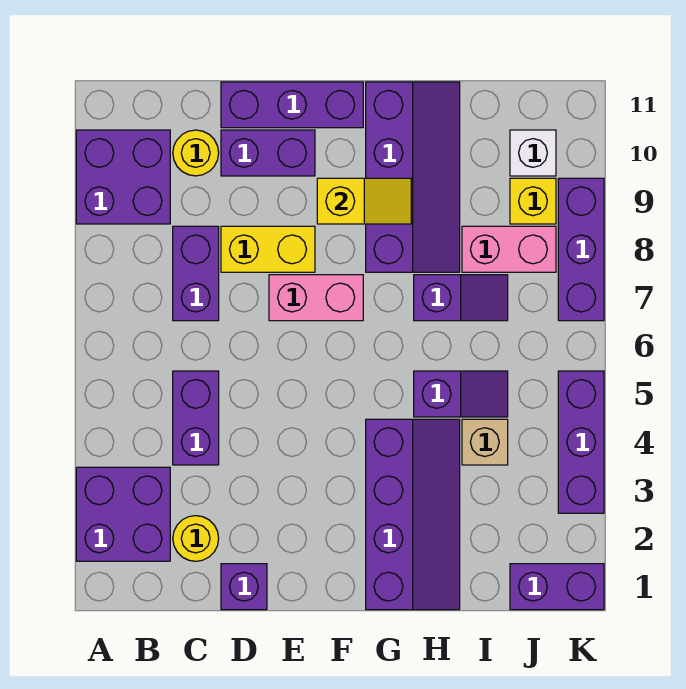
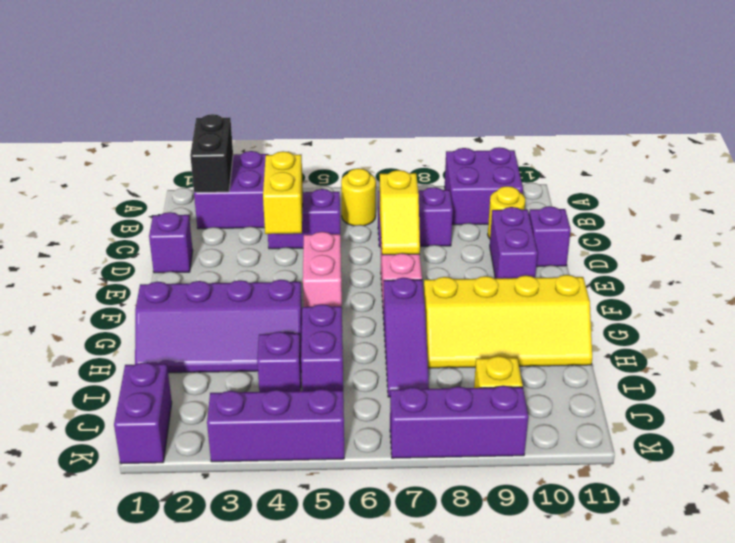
none -> black 1x2 brick [190,114,233,192]
yellow 1x1 round brick [173,516,219,561] -> yellow 1x1 round brick moved to [341,168,376,226]
yellow 1x2 brick [221,226,315,272] -> yellow 1x2 brick moved to [263,151,303,234]
purple 1x3 brick [221,82,363,128] -> purple 1x1 brick [529,206,571,267]
yellow 1x2 slope [317,178,411,224] -> yellow 1x2 slope moved to [379,170,420,255]
purple 2x4 slope [366,82,460,272] -> yellow 2x4 slope [424,275,592,368]
purple 1x2 slope [414,371,508,417] -> purple 1x2 brick [301,304,343,391]
purple 1x2 slope [414,275,508,321] -> purple 1x3 slope [383,278,429,397]
tan 1x1 brick [462,419,508,465] -> purple 1x1 brick [257,332,301,392]
pink 1x2 brick [462,226,556,272] -> pink 1x2 brick moved to [303,232,342,307]
white 1x1 brick [510,130,556,176] -> none

